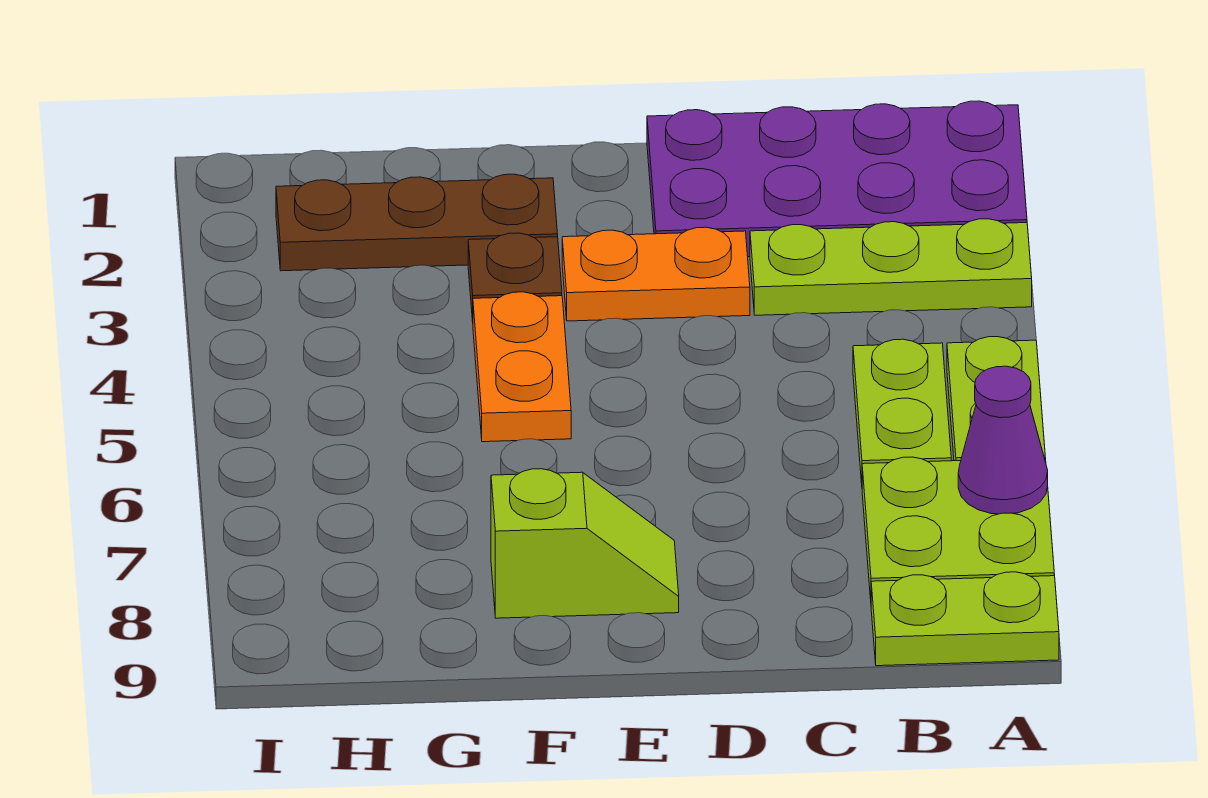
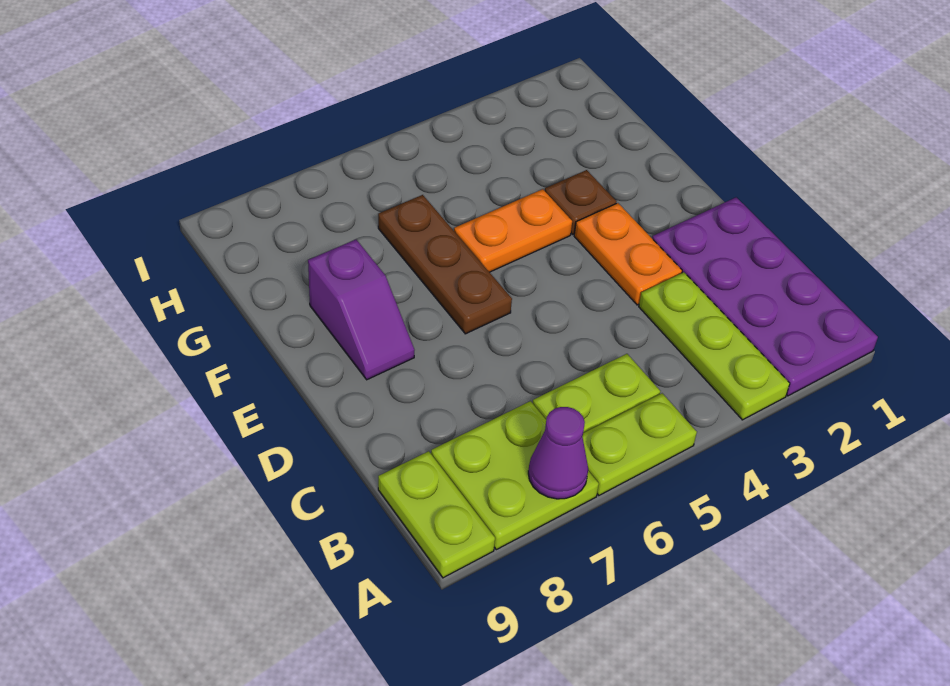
lime 1x2 slope [491,469,679,618] -> purple 1x2 slope [308,239,414,380]
brown 1x3 plate [276,174,558,271] -> brown 1x3 plate moved to [378,195,512,334]

